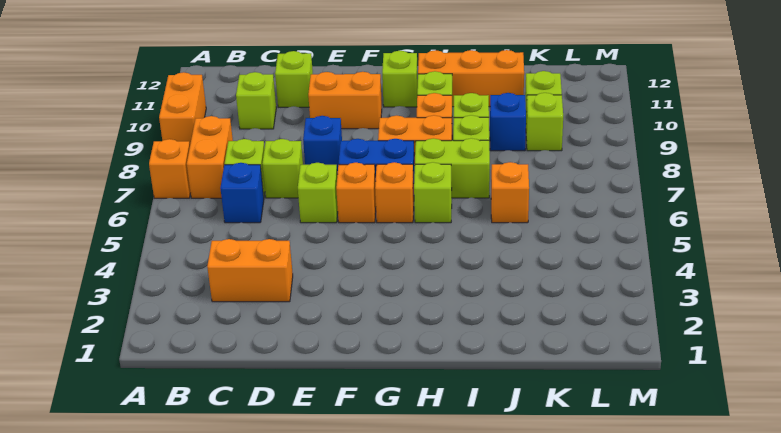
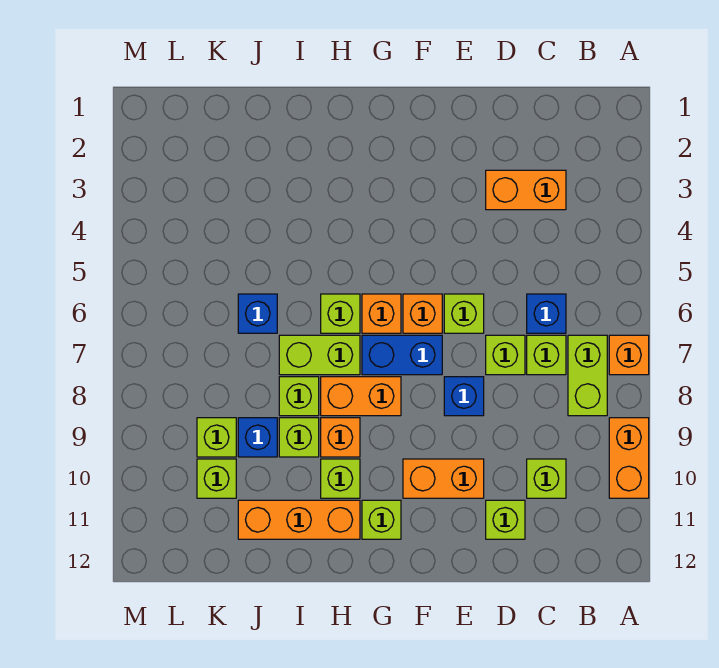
orange 1x2 brick [187,116,233,198] -> lime 1x2 brick [568,335,607,416]
orange 1x1 brick [491,162,529,223] -> blue 1x1 brick [238,294,277,333]

